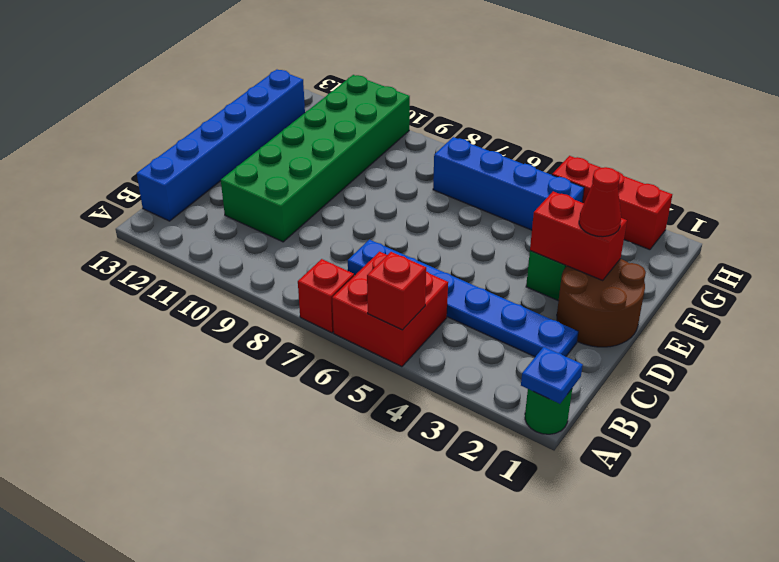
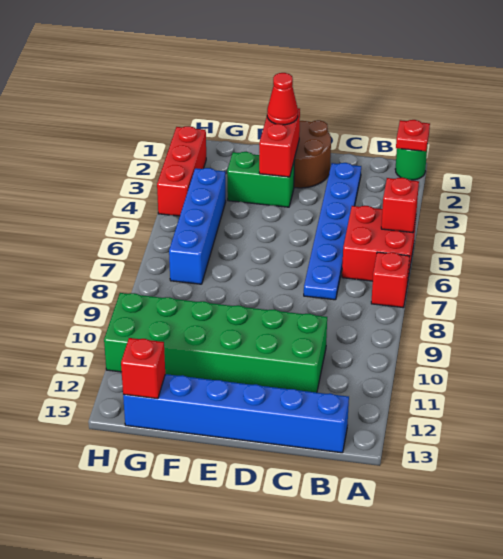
blue 1x1 plate [521,347,583,404] -> red 1x1 plate [396,120,430,151]
none -> red 1x1 brick [121,338,165,399]

